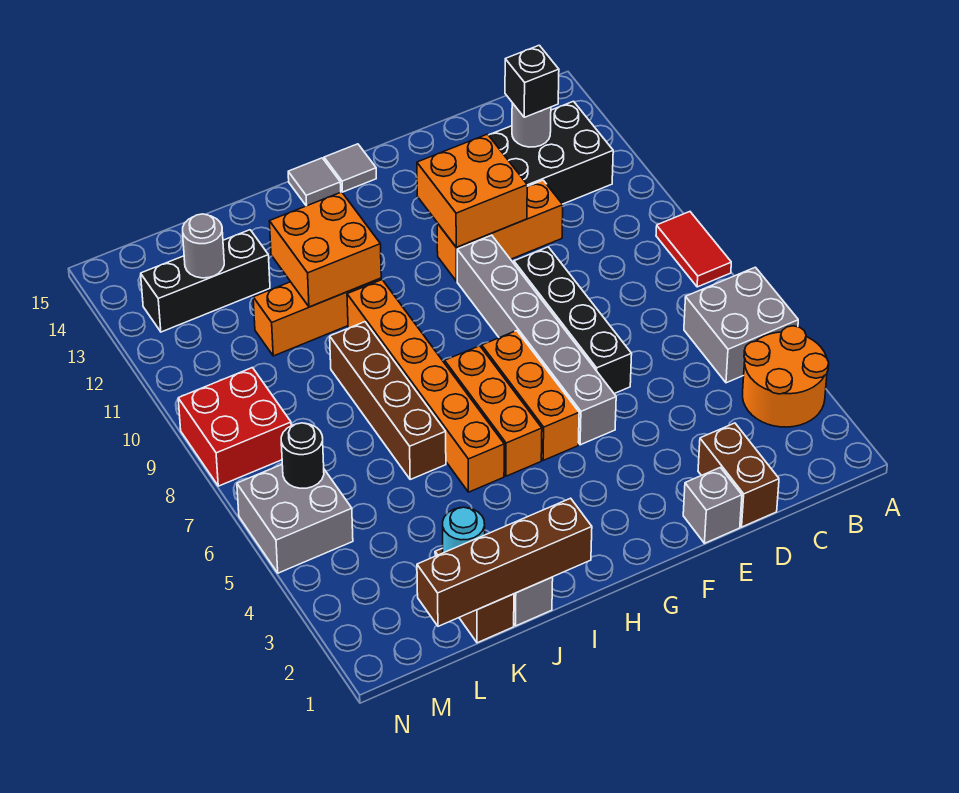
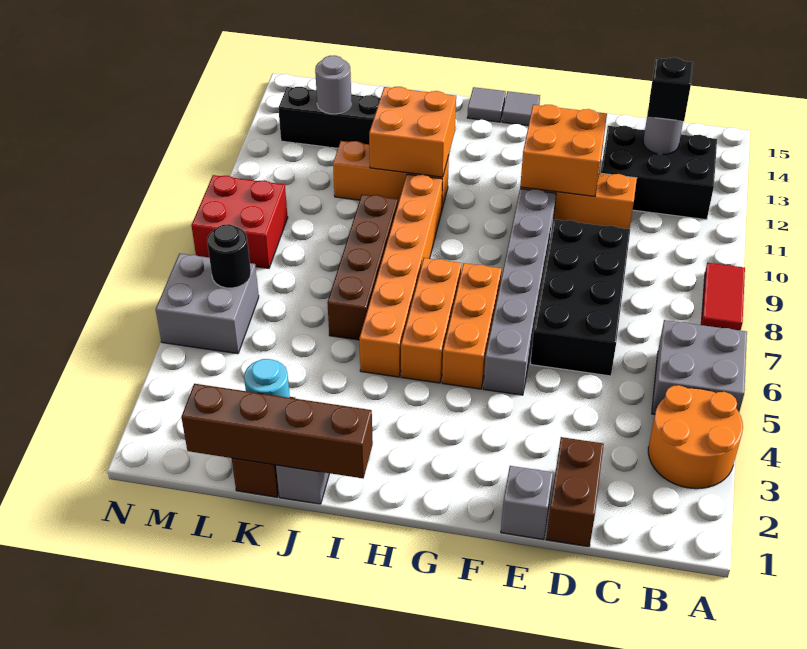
black 1x4 brick [514,247,632,394] -> black 2x4 brick [531,219,630,376]

